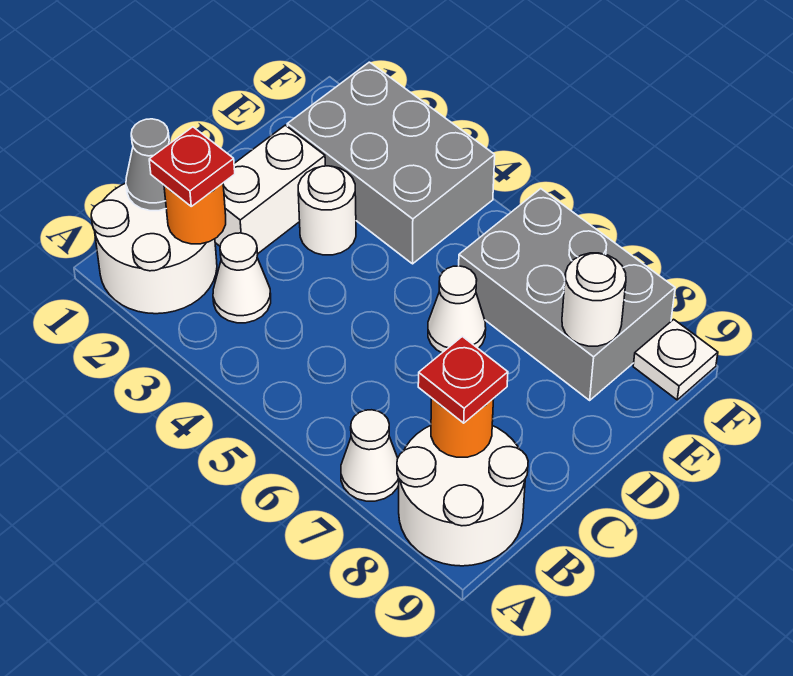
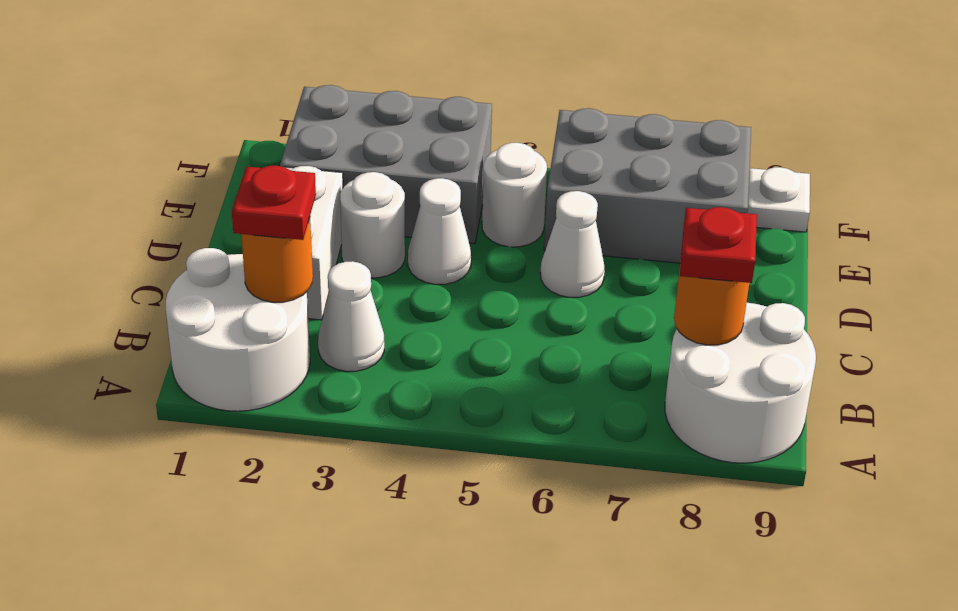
white 1x1 cone [341,410,399,501] -> white 1x1 cone moved to [408,178,471,284]
grey 1x1 cone [126,119,169,211] -> none
white 1x1 round brick [562,253,626,346] -> white 1x1 round brick moved to [482,143,547,247]

